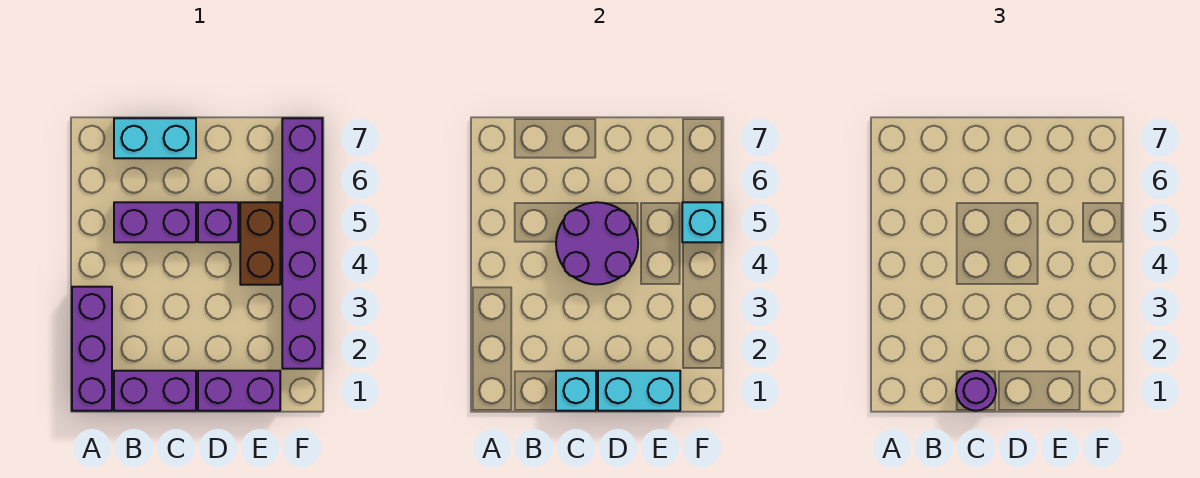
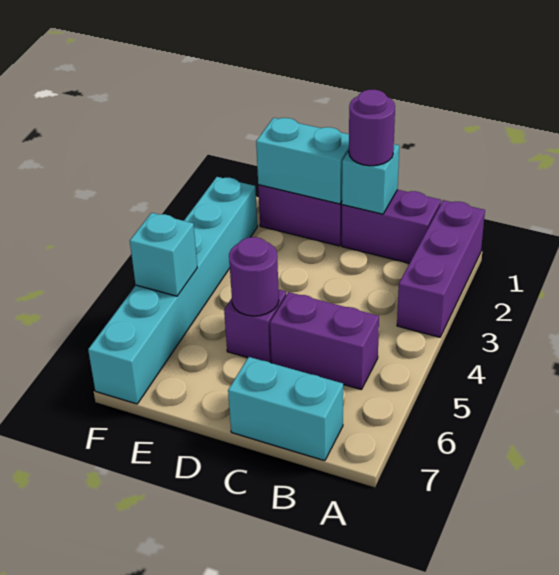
purple 2x2 round brick [556,202,638,284] -> purple 1x1 round brick [229,237,279,316]
brown 1x2 brick [240,202,280,285] -> none
purple 1x6 brick [282,118,322,369] -> cyan 1x6 brick [88,177,257,404]

